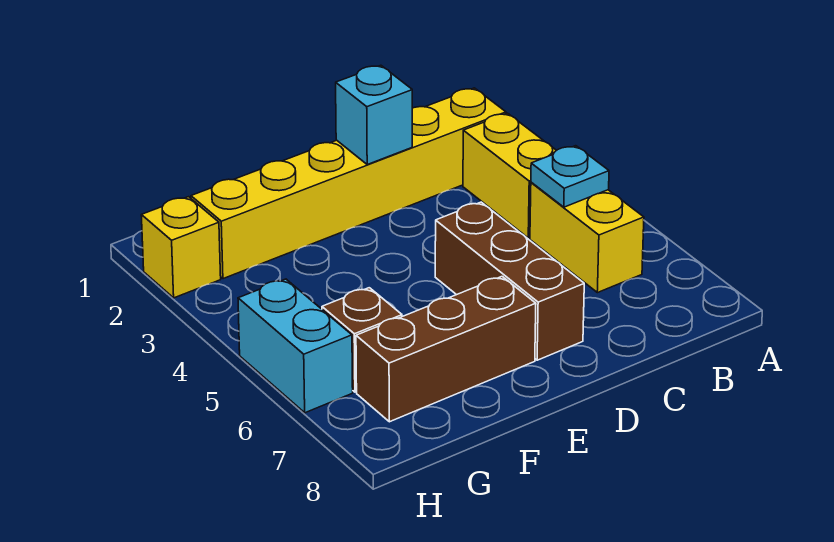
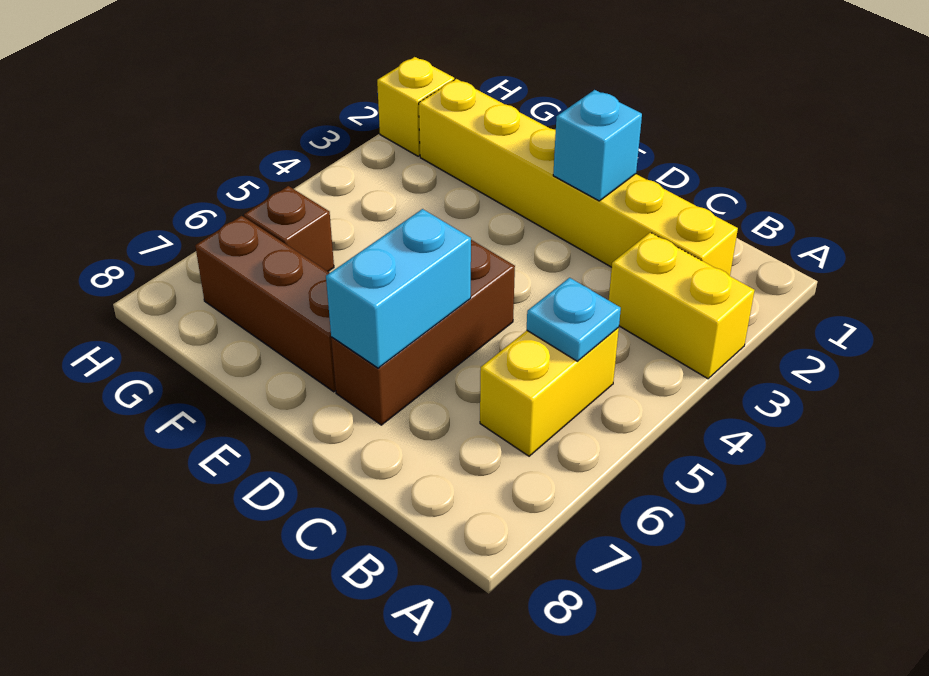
yellow 1x2 brick [463,113,556,238] -> yellow 1x2 brick turned to [609,232,755,379]
cyan 1x2 brick [238,279,353,413] -> cyan 1x2 brick moved to [326,209,471,368]

